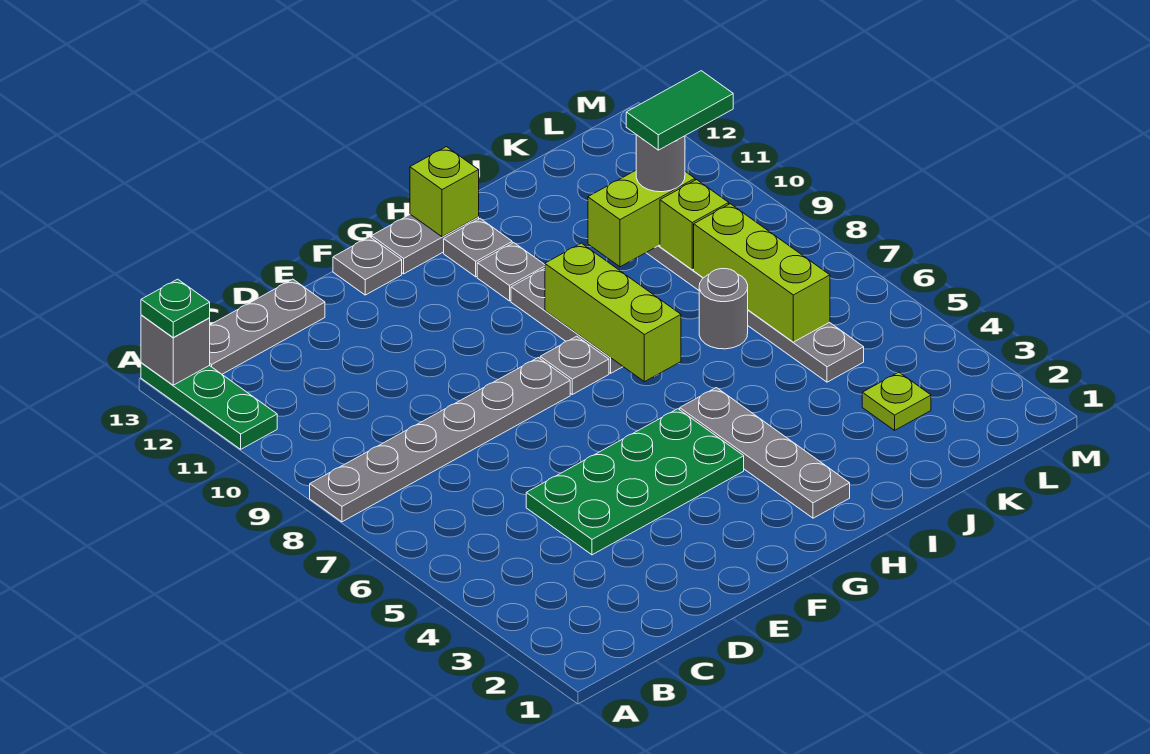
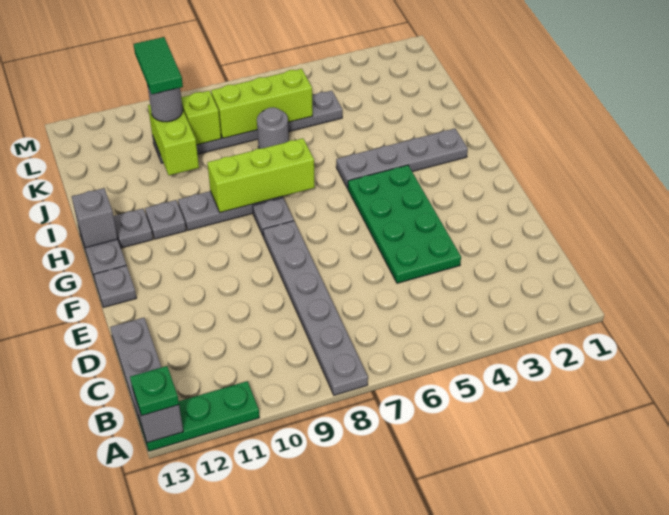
lime 1x1 brick [410,147,479,237] -> grey 1x1 brick [72,188,118,248]
lime 1x1 plate [862,372,931,430] -> none

